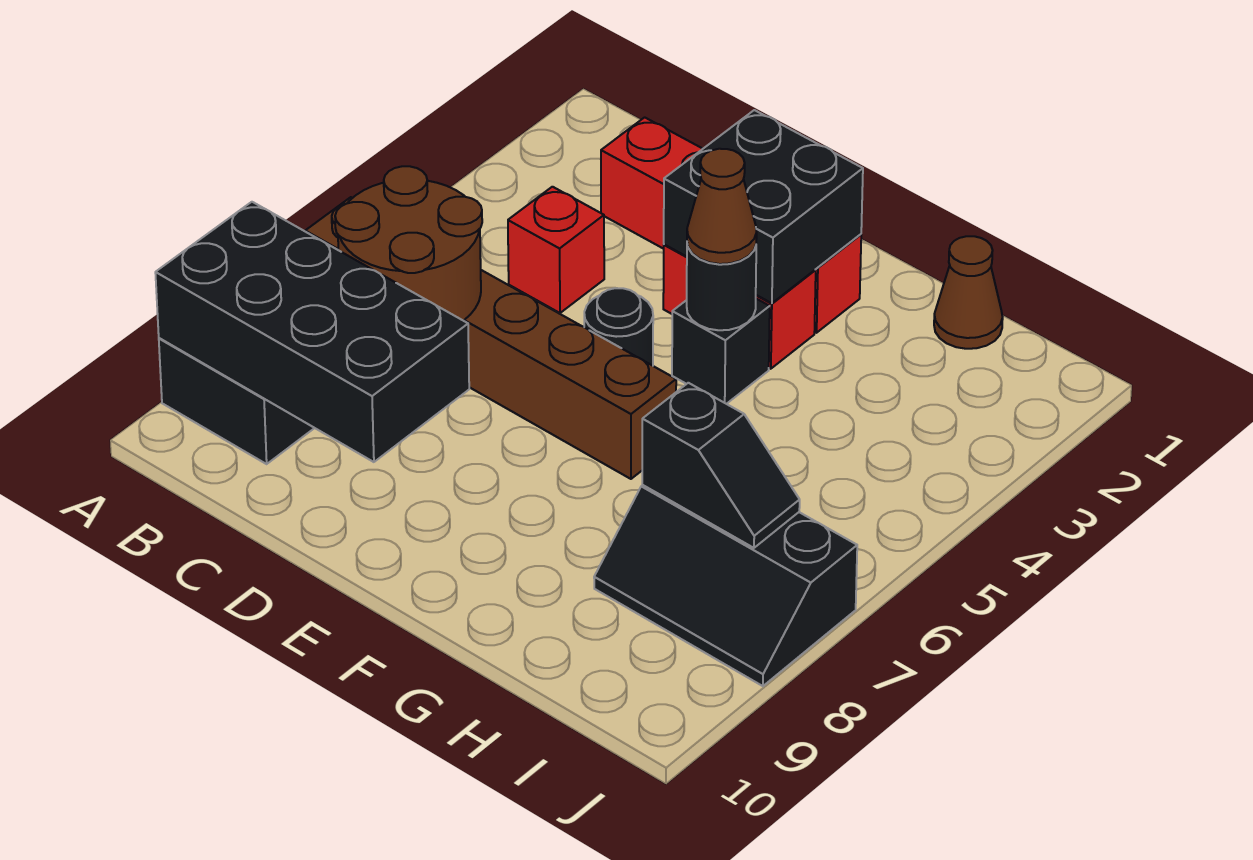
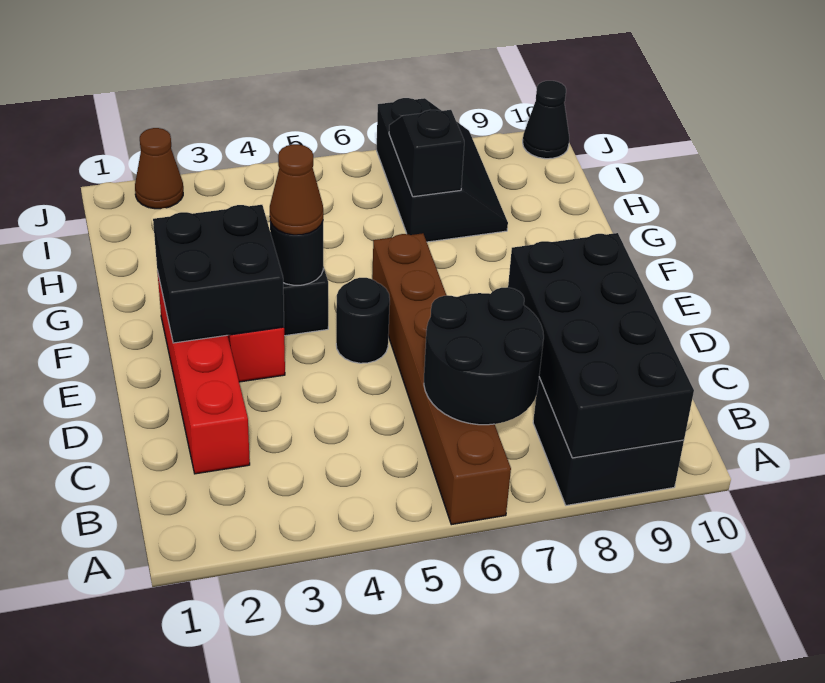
brown 2x2 round brick [335,166,482,321] -> black 2x2 round brick [424,287,544,425]
red 1x1 brick [508,187,604,313] -> none
brown 1x1 cone [934,236,1003,349] -> brown 1x1 cone moved to [135,128,183,209]
none -> black 1x1 cone [523,81,569,159]

